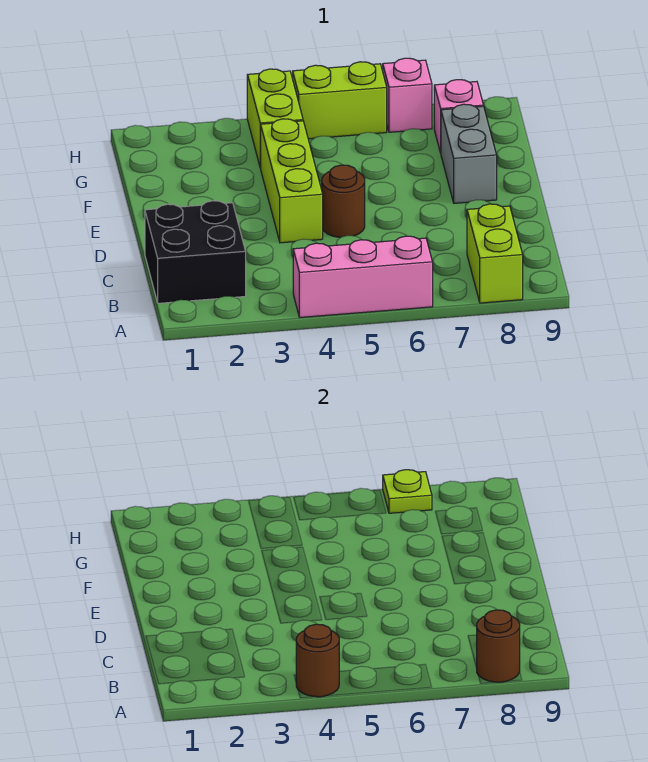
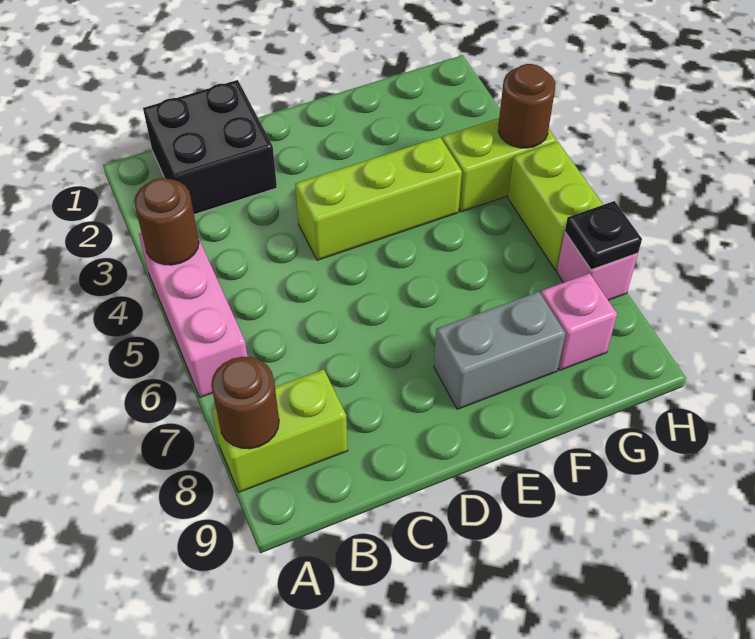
brown 1x1 round brick [322,165,365,237] -> brown 1x1 round brick moved to [498,64,555,148]
lime 1x1 plate [383,470,432,513] -> black 1x1 plate [565,201,642,270]

